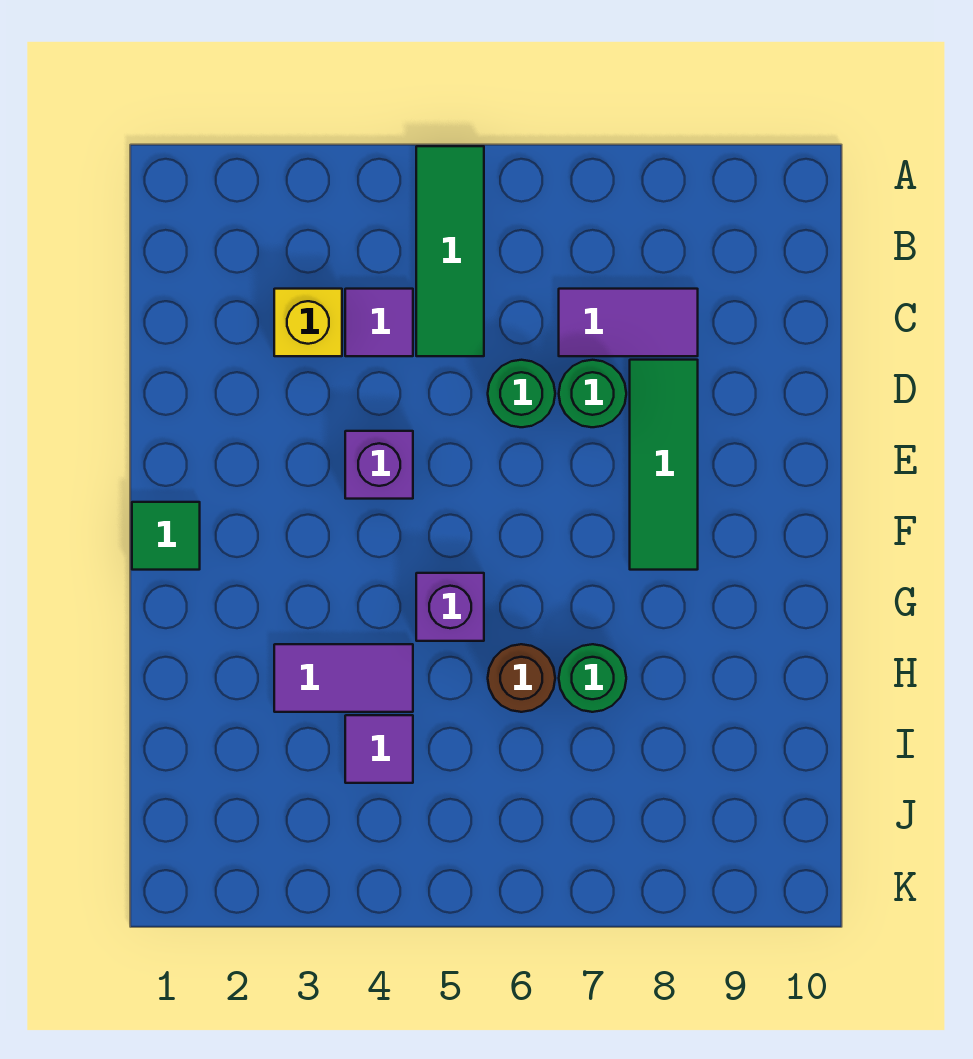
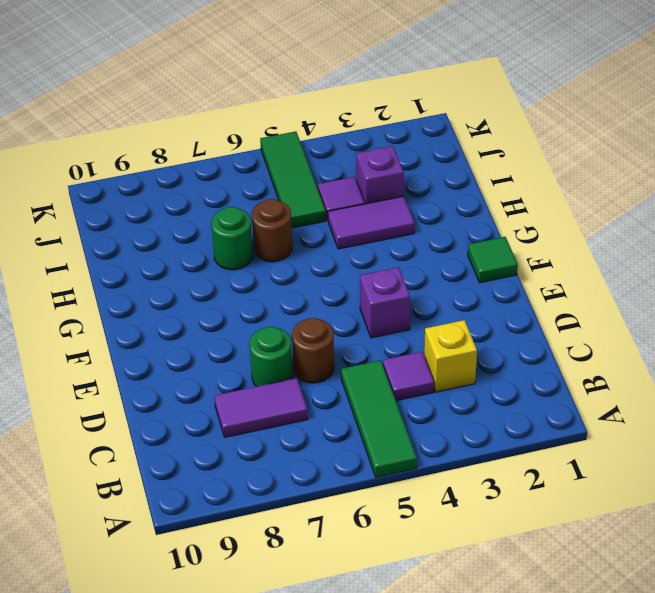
green 1x1 round brick [488,360,555,427] -> brown 1x1 round brick [292,318,334,383]
green 1x3 tile [630,360,698,570] -> green 1x3 tile moved to [260,131,326,228]
purple 1x1 brick [416,573,484,641] -> purple 1x1 brick moved to [356,146,404,204]

